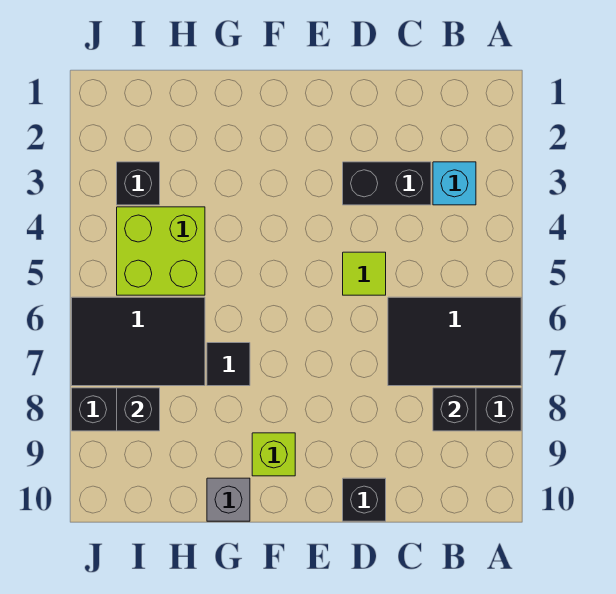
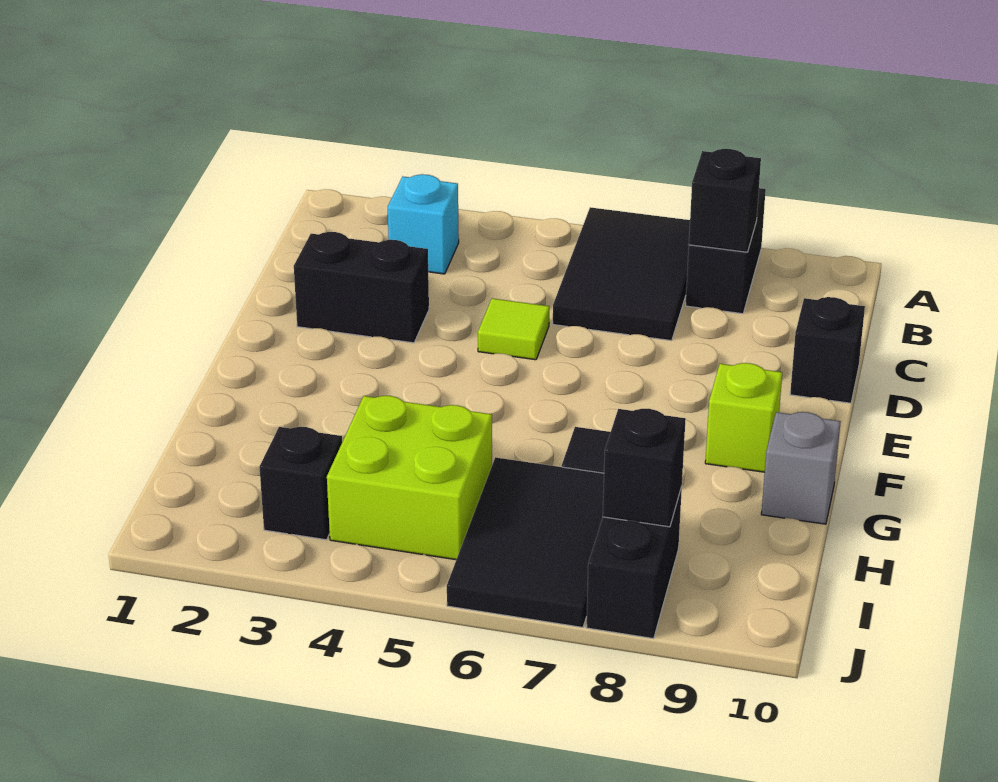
black 1x2 brick [343,162,431,205] -> black 1x2 brick turned to [294,232,429,343]

